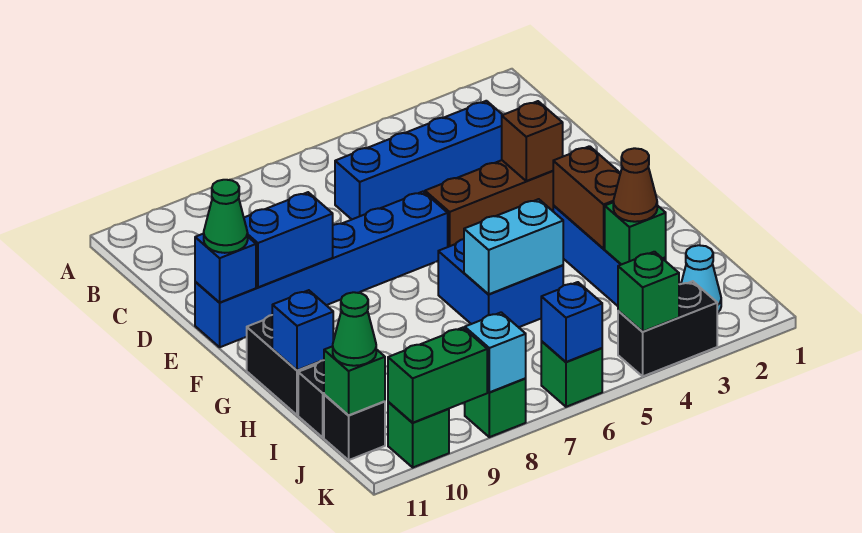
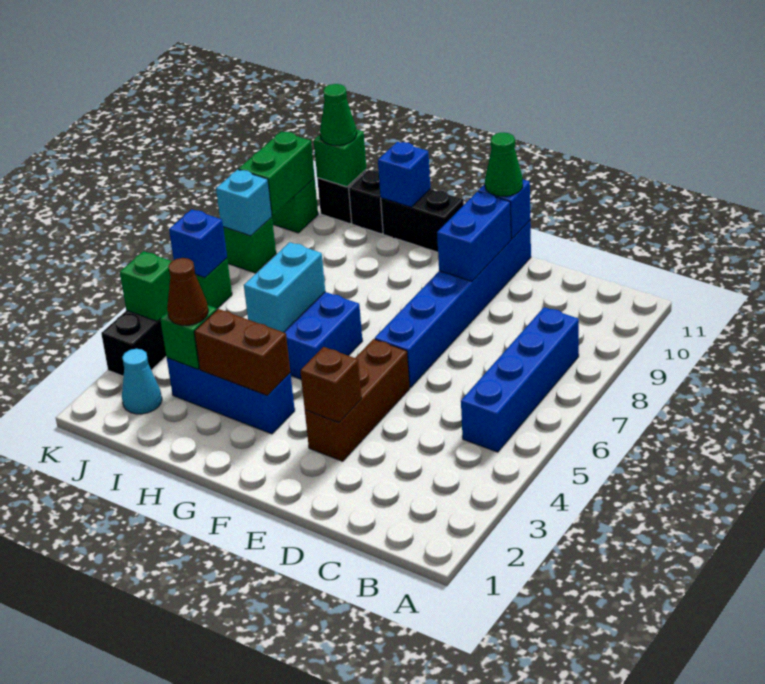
blue 1x4 brick [335,101,502,219] -> blue 1x4 brick moved to [461,307,579,452]

